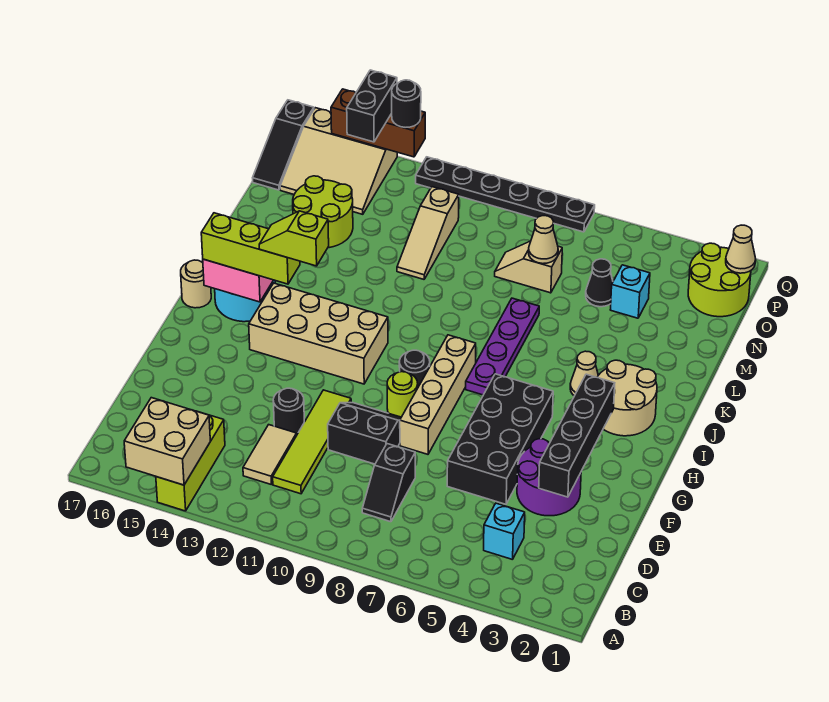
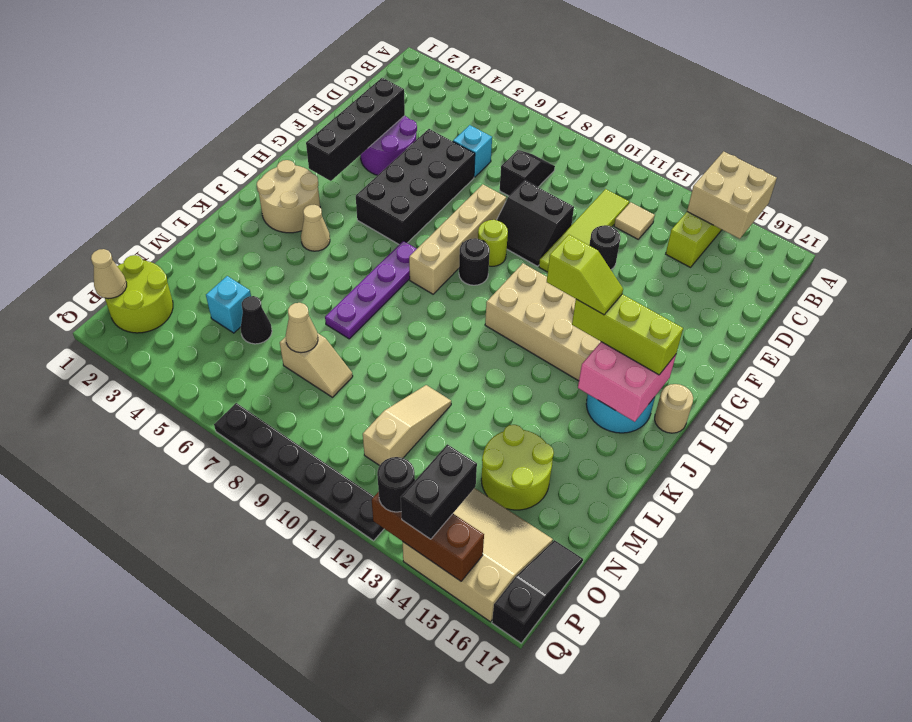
cyan 1x1 brick [484,503,525,560] -> cyan 1x1 brick moved to [453,125,492,177]
tan 1x2 tile [243,425,297,485] -> tan 1x1 tile [614,202,655,239]

